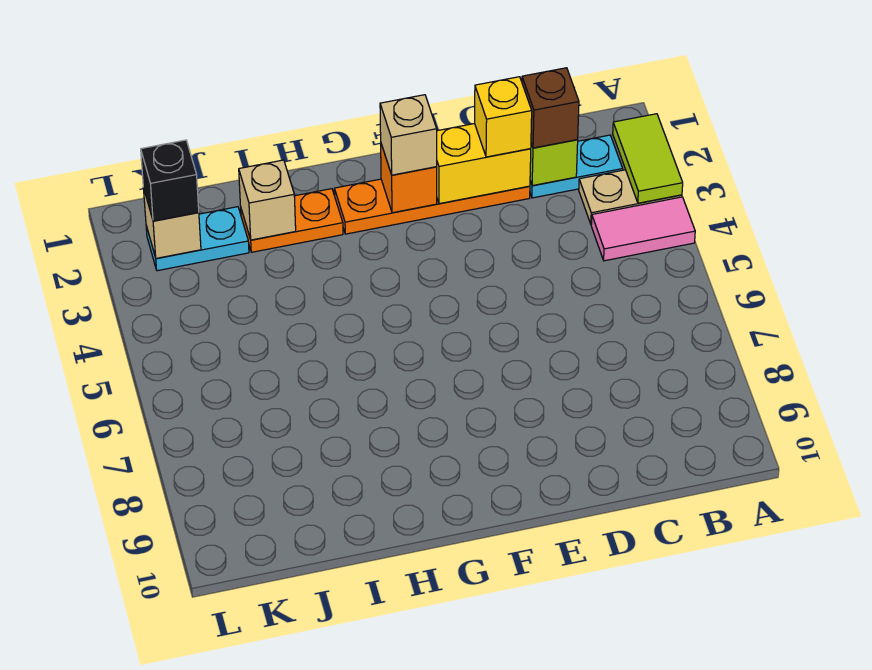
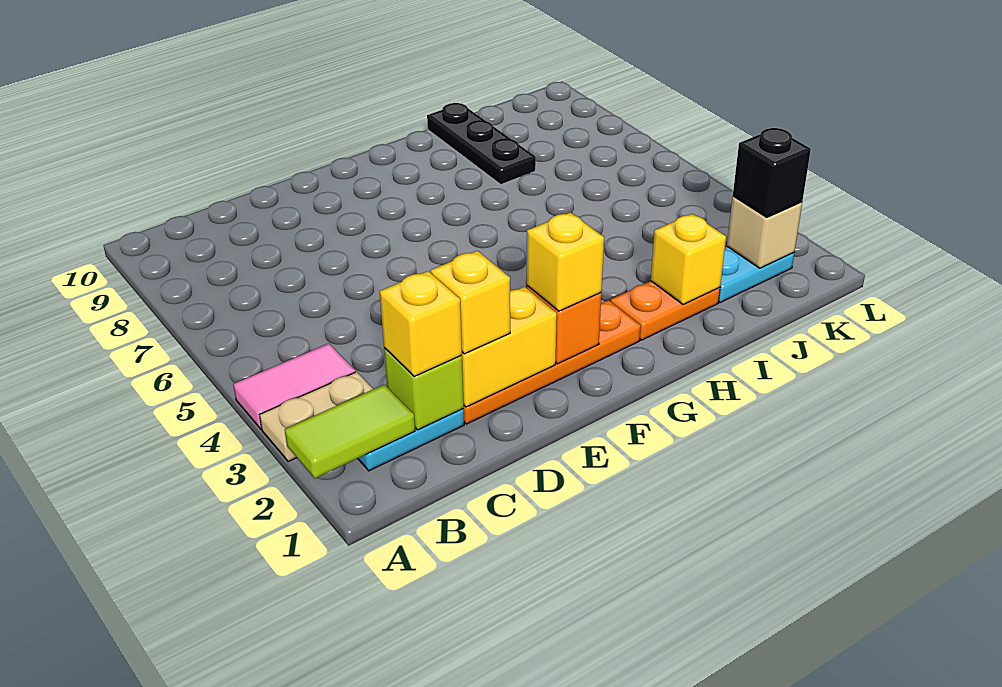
lime 1x2 tile [613,114,683,203] -> lime 1x2 tile turned to [285,385,415,478]
brown 1x1 brick [522,68,579,148] -> yellow 1x1 brick [380,271,462,376]
tan 1x1 brick [380,95,437,175] -> yellow 1x1 brick [527,212,604,311]
tan 1x1 brick [239,160,296,240] -> yellow 1x1 brick [651,214,726,304]
none -> black 1x3 plate [427,103,536,185]

